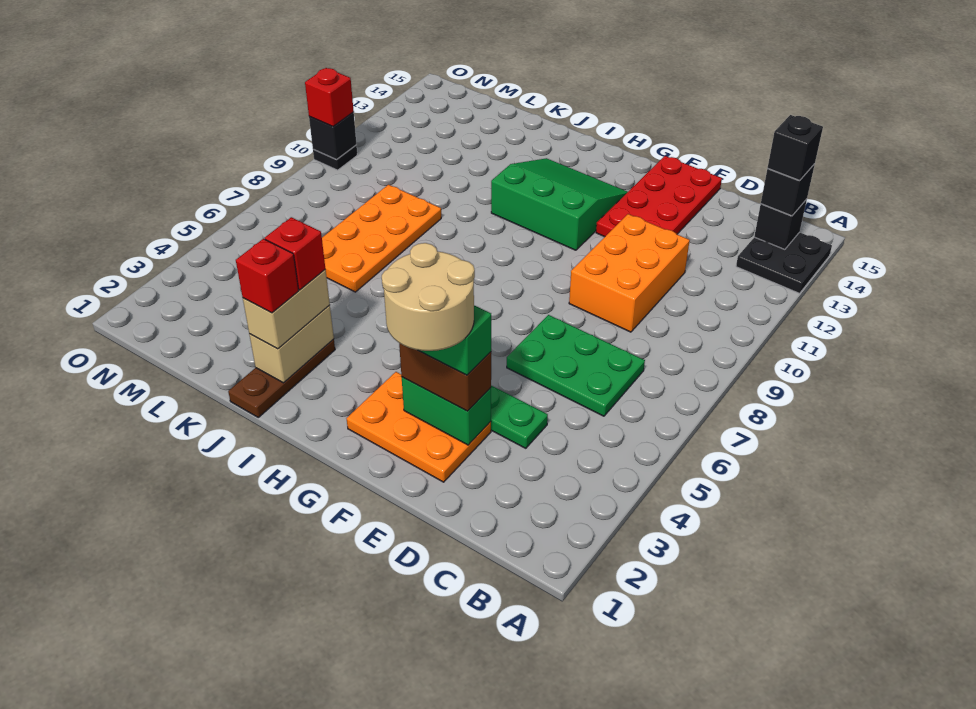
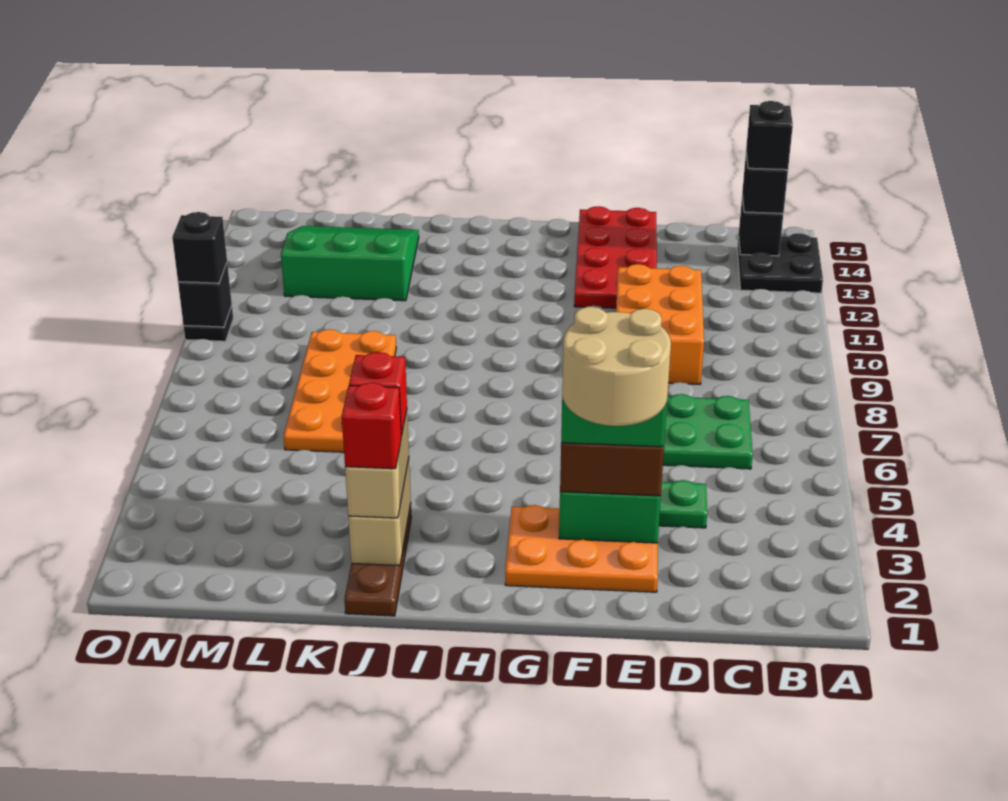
green 3x3 slope [491,158,627,250] -> green 3x3 slope moved to [281,226,419,301]
red 1x1 brick [305,68,354,127] -> black 1x1 brick [172,212,227,283]

